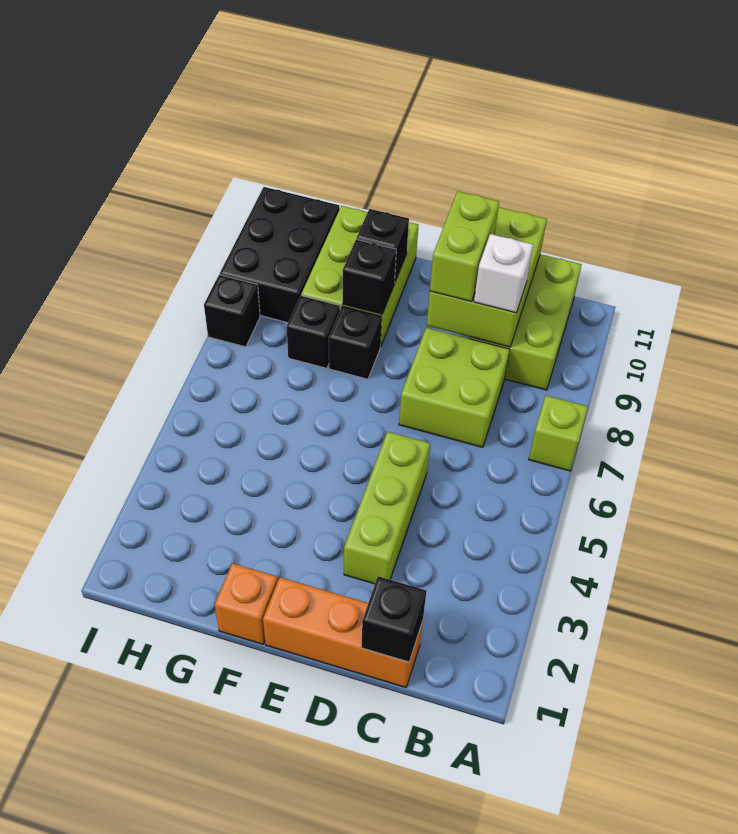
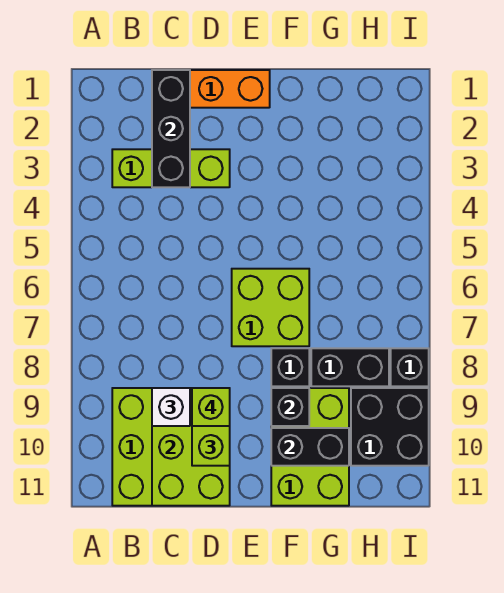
lime 1x1 brick [529,396,588,471] -> lime 1x1 brick moved to [192,388,230,426]
black 1x1 brick [361,576,426,662] -> black 1x3 brick [152,70,190,187]
lime 2x2 brick [399,328,510,447] -> lime 2x2 brick moved to [232,269,309,346]
lime 1x3 brick [344,432,430,584] -> lime 1x3 brick turned to [112,149,230,187]
orange 1x1 brick [215,563,278,644] -> none
black 1x1 brick [357,209,409,282] -> black 1x2 brick [271,428,349,466]
black 1x1 brick [287,296,340,368] -> black 1x2 brick [311,348,389,386]
black 2x3 brick [220,187,339,323] -> black 2x2 brick [351,388,429,466]

